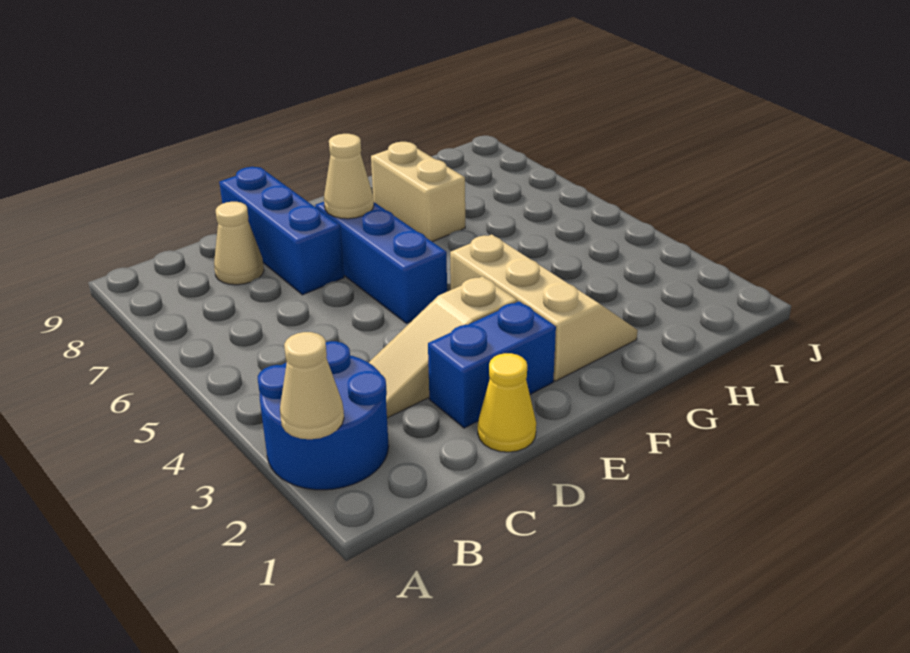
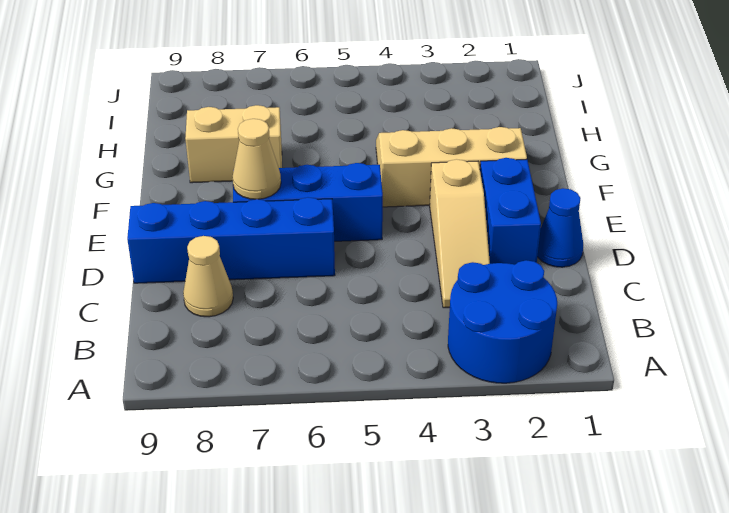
tan 1x1 cone [280,332,344,439] -> none
yellow 1x1 cone [478,353,536,452] -> blue 1x1 cone [537,188,583,267]
blue 1x3 brick [219,167,344,295] -> blue 1x4 brick [127,197,335,283]

